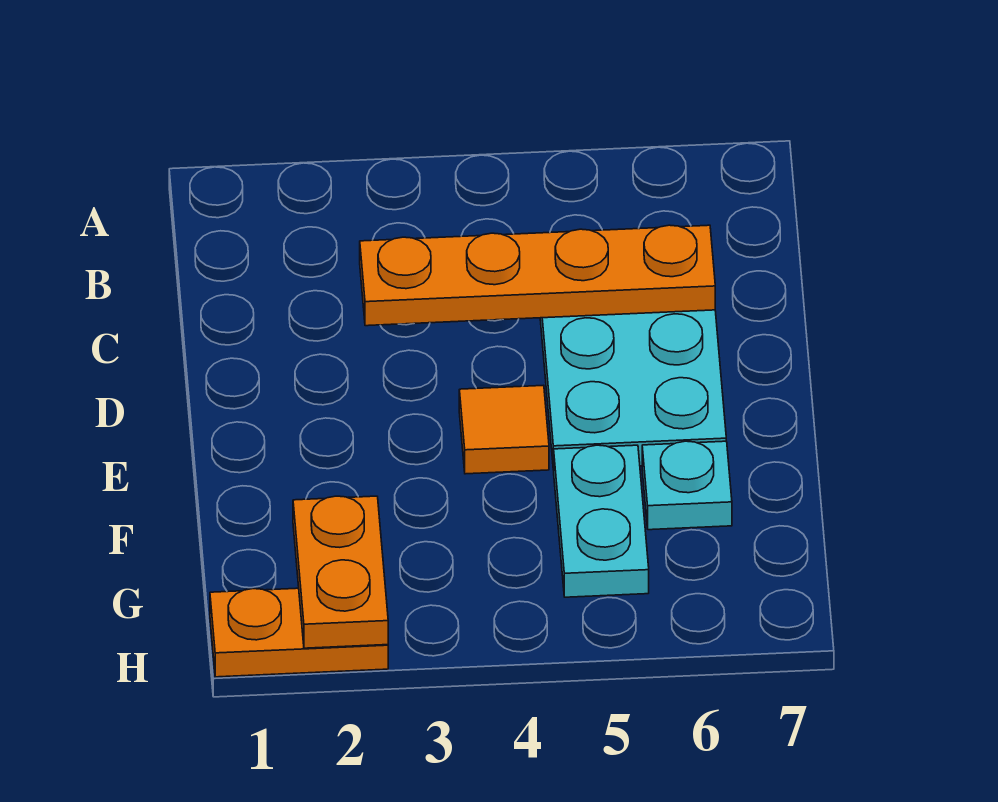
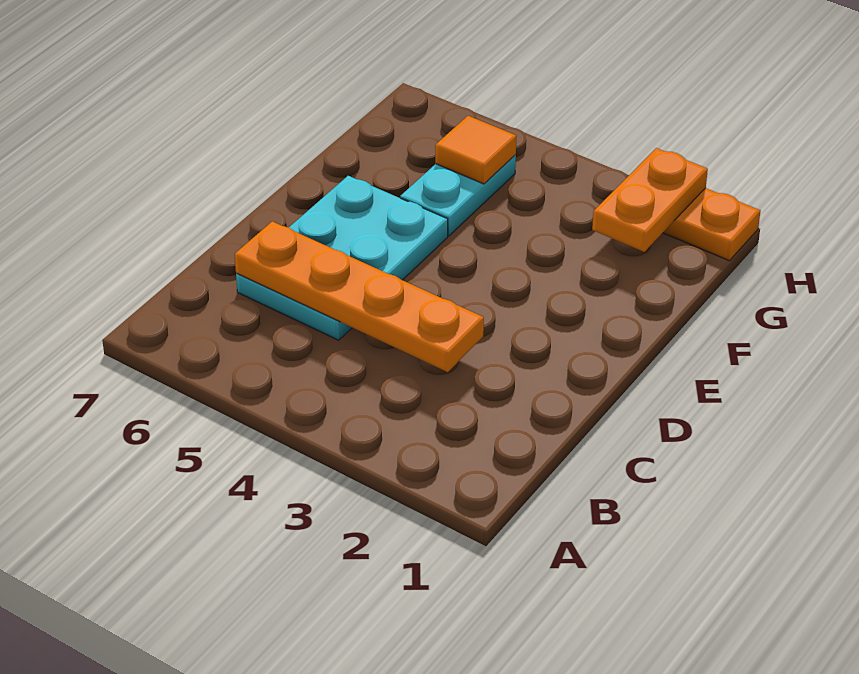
orange 1x1 tile [459,385,549,474] -> orange 1x1 tile moved to [435,116,516,184]
cyan 1x1 plate [642,441,732,530] -> none

